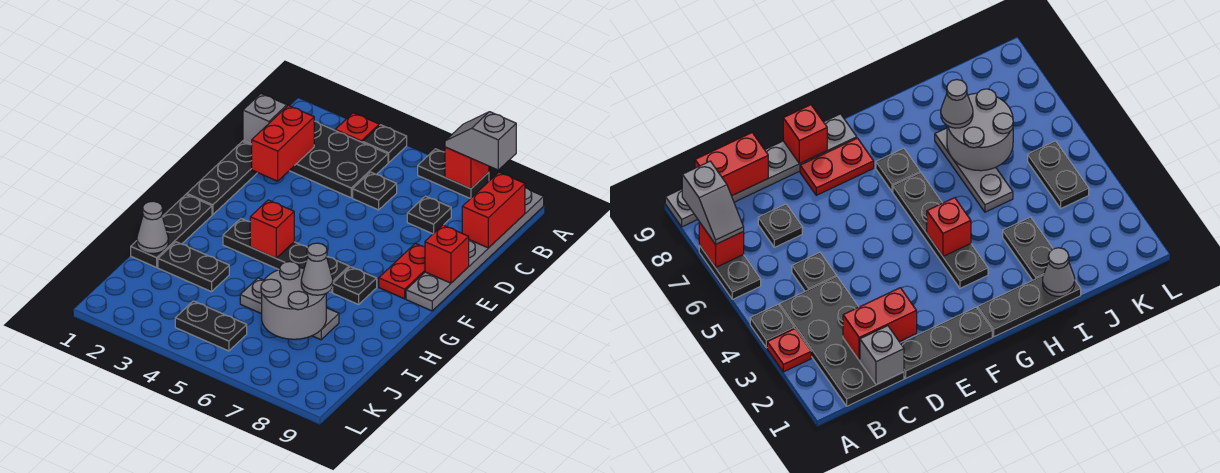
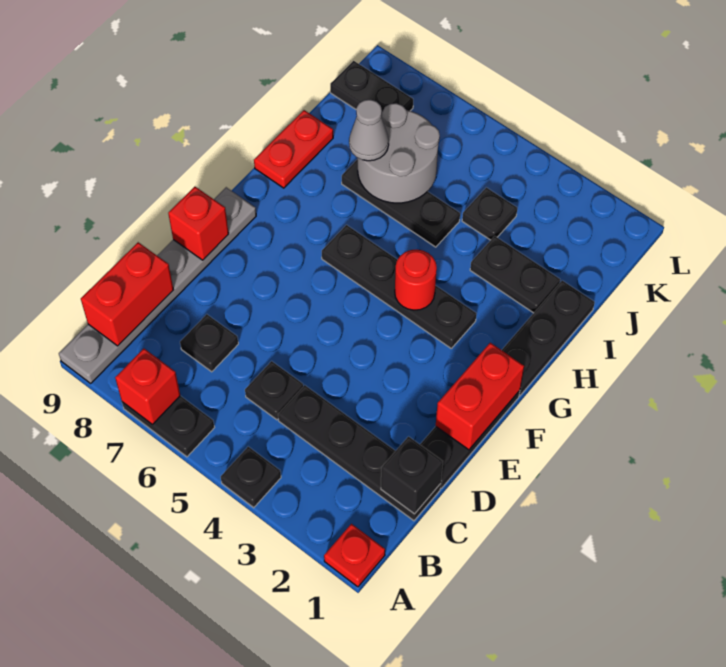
red 1x1 plate [335,113,379,142] -> red 1x1 plate moved to [324,524,385,587]
grey 1x2 slope [445,112,516,170] -> none
black 2x4 plate [243,121,388,198] -> black 1x4 plate [278,385,441,521]
grey 1x1 brick [243,94,287,144] -> black 1x1 brick [381,437,443,514]
red 1x2 brick [251,105,314,181] -> red 1x2 brick moved to [436,343,524,450]
red 1x2 plate [379,243,425,299] -> red 1x2 plate moved to [254,110,333,188]
red 1x1 brick [250,200,294,258] -> red 1x1 round brick [395,249,437,310]
black 1x1 plate [333,267,377,304] -> black 1x1 plate moved to [462,188,517,240]
grey 1x1 cone [137,201,168,254] -> none
grey 1x3 plate [240,278,339,340] -> black 1x3 plate [342,159,460,247]
black 1x2 plate [175,301,247,351] -> black 1x2 plate moved to [330,61,413,112]

